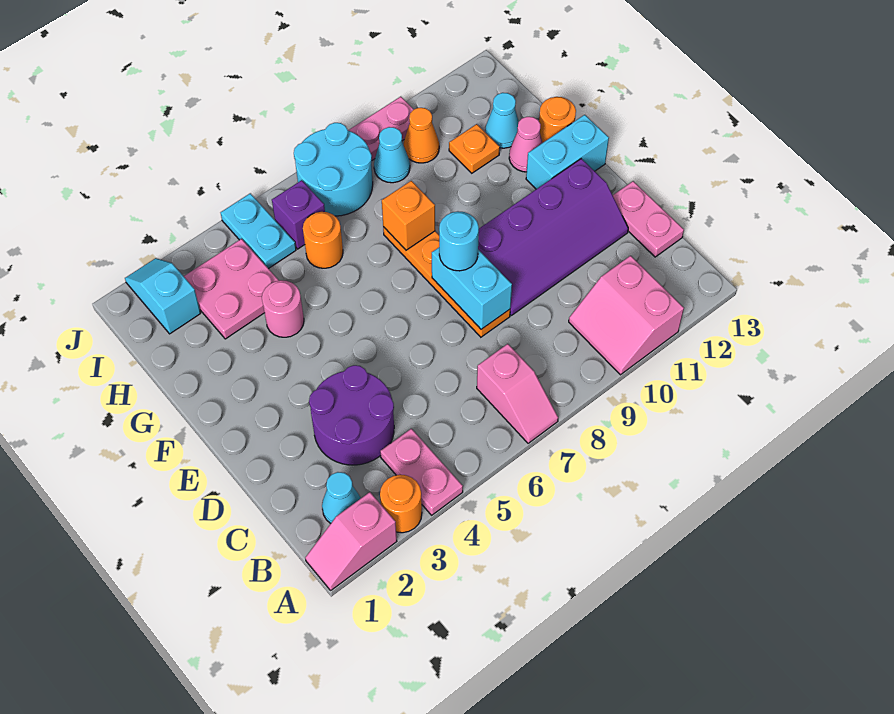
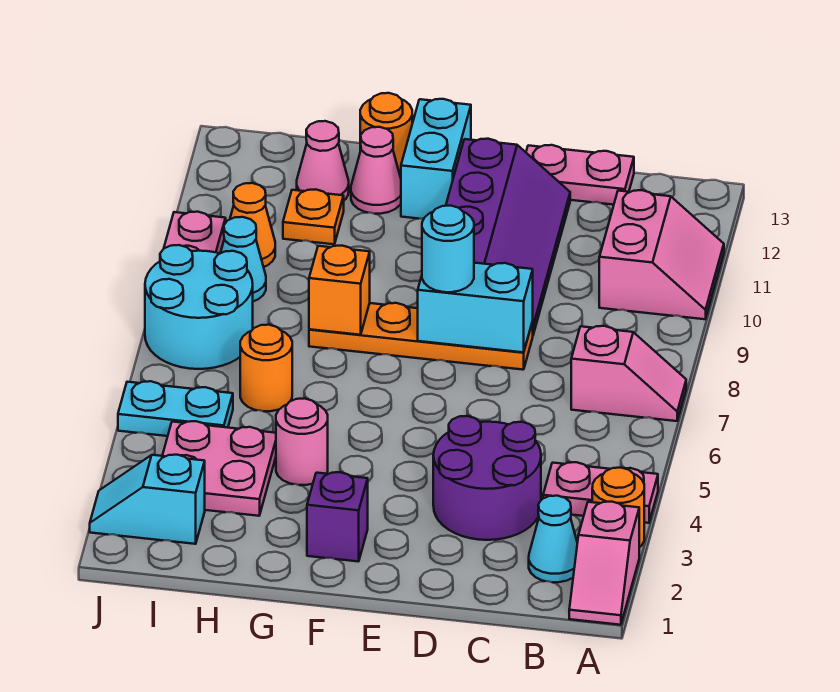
pink 2x2 slope [569,256,684,375] -> pink 2x2 slope turned to [599,190,724,319]
cyan 1x1 cone [485,93,519,148] -> pink 1x1 cone [297,121,349,200]
purple 1x1 brick [272,180,325,249] -> purple 1x1 brick moved to [307,472,368,562]

